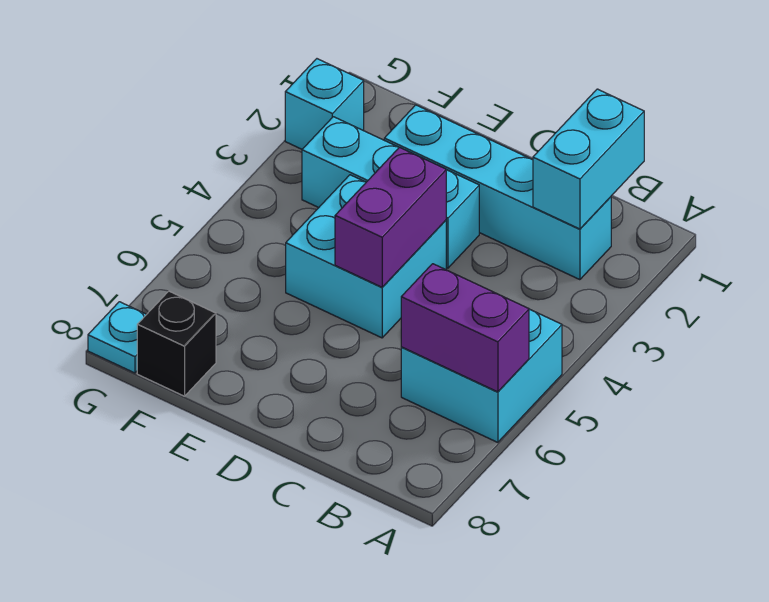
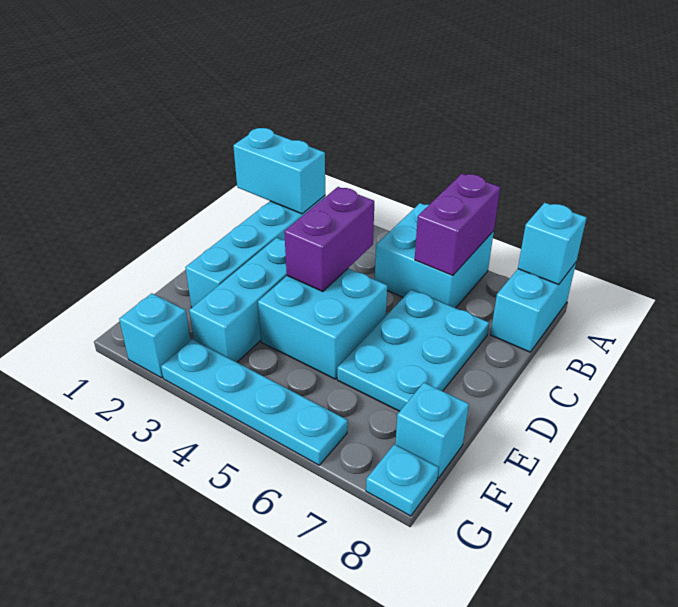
none -> cyan 1x2 brick [490,263,576,352]
none -> cyan 1x1 brick [518,203,587,285]
none -> cyan 2x3 plate [337,289,489,411]
purple 1x2 brick [335,147,446,287] -> purple 1x2 brick turned to [284,187,374,292]
black 1x1 brick [137,291,216,396] -> cyan 1x1 brick [395,383,469,478]
none -> cyan 1x4 plate [161,339,348,465]

